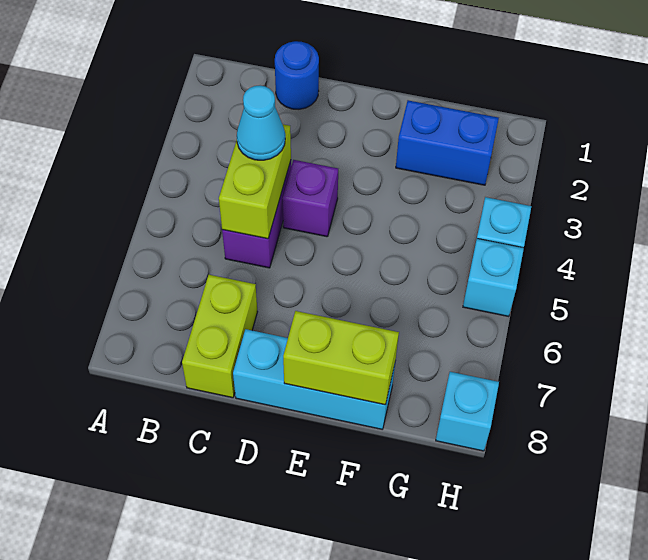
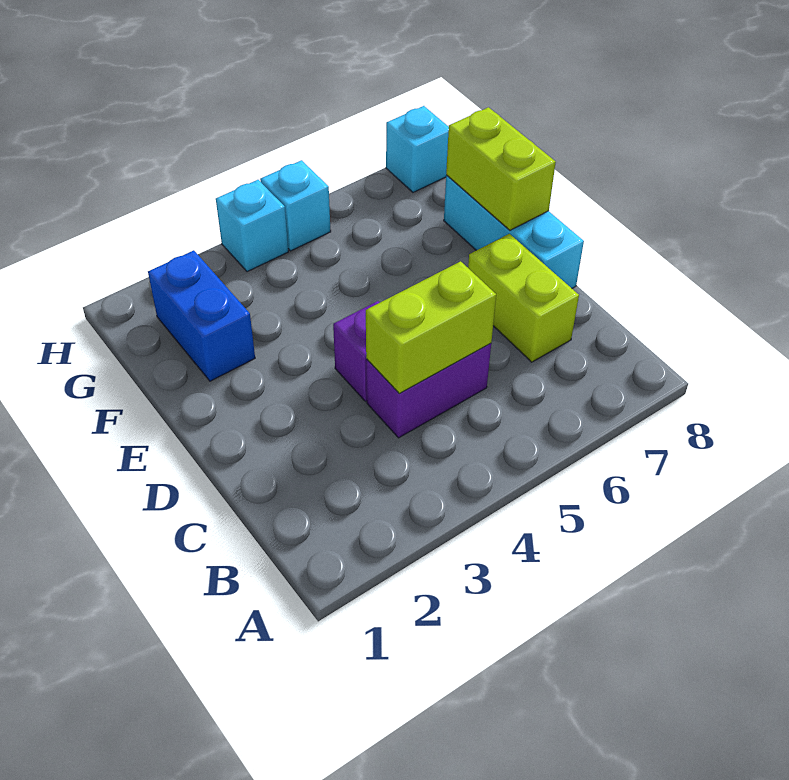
blue 1x1 round brick [275,41,319,109] -> none
cyan 1x1 cone [237,86,285,160] -> none
lime 1x2 brick [182,275,257,398] -> lime 1x2 brick turned to [468,234,579,362]

